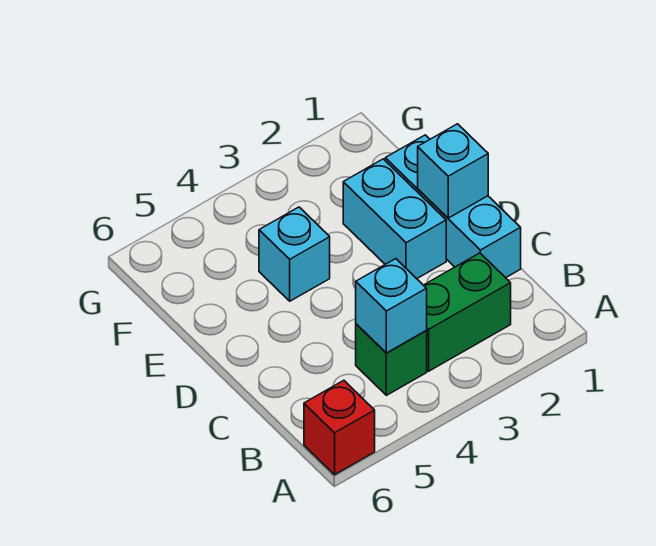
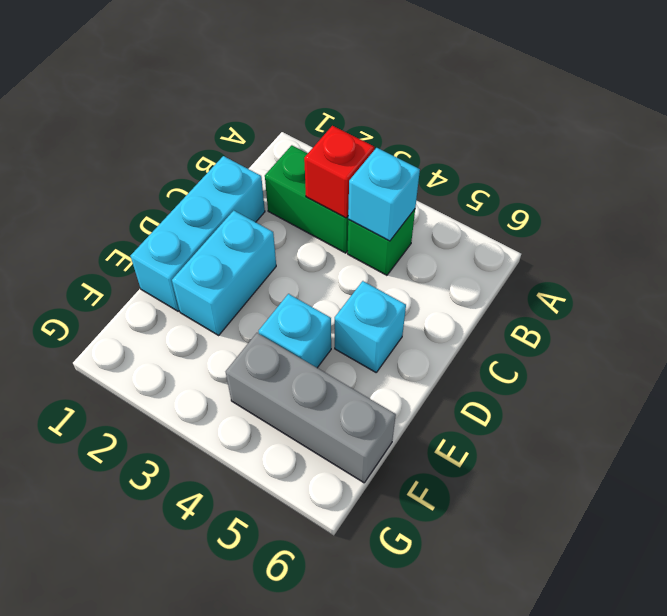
red 1x1 brick [304,380,375,475] -> red 1x1 brick moved to [304,126,374,218]
cyan 1x1 brick [418,124,488,218] -> cyan 1x1 brick moved to [335,281,406,372]
none -> grey 1x3 brick [226,333,396,483]

